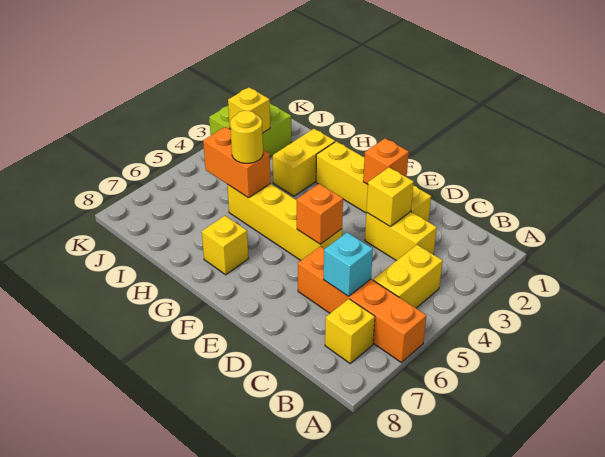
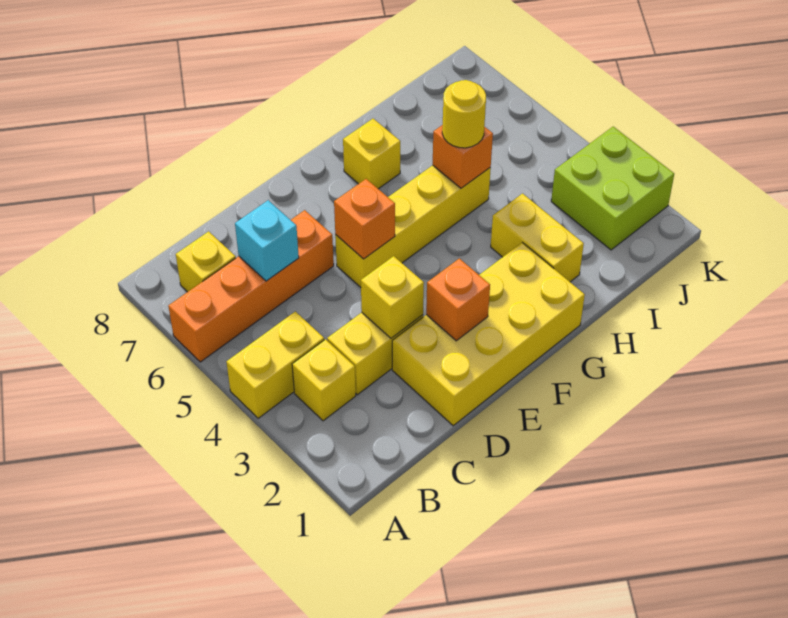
yellow 1x2 brick [373,245,443,308] -> yellow 1x2 brick turned to [226,311,324,418]
yellow 1x4 brick [316,141,431,222] -> yellow 2x4 brick [392,243,585,426]
orange 1x2 brick [203,127,271,198] -> orange 1x1 brick [433,125,493,188]
yellow 1x1 brick [228,87,270,133] -> yellow 1x1 brick moved to [292,339,356,421]

